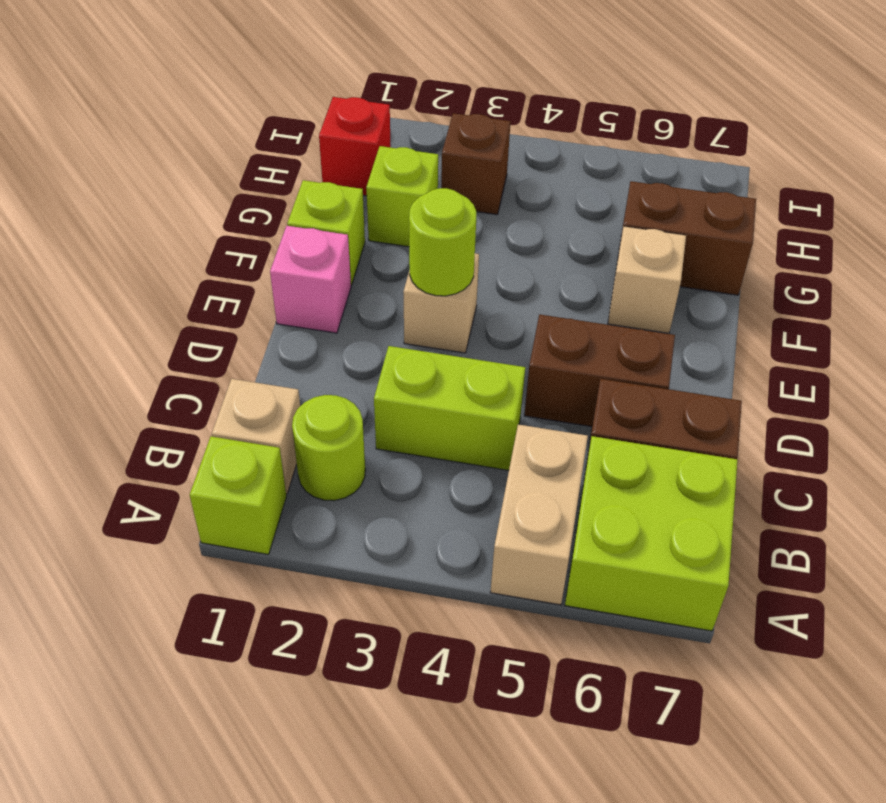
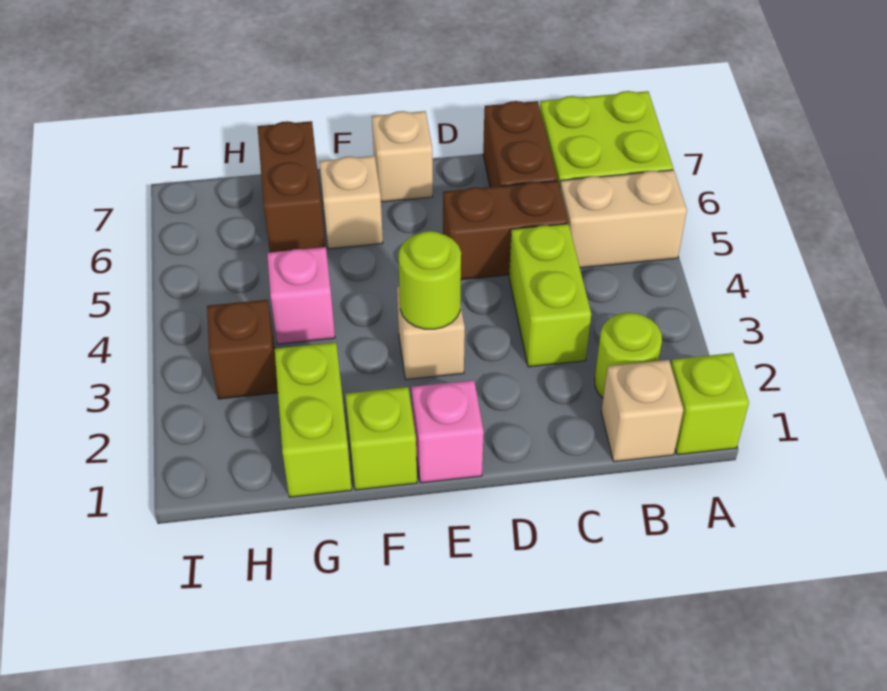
brown 1x2 brick [524,314,675,427] -> brown 1x2 brick turned to [443,181,568,280]
none -> tan 1x1 brick [372,111,433,202]
lime 1x1 brick [366,146,438,247] -> lime 1x2 brick [275,342,352,497]
none -> pink 1x1 brick [267,247,335,344]
red 1x1 brick [319,97,391,196] -> none

